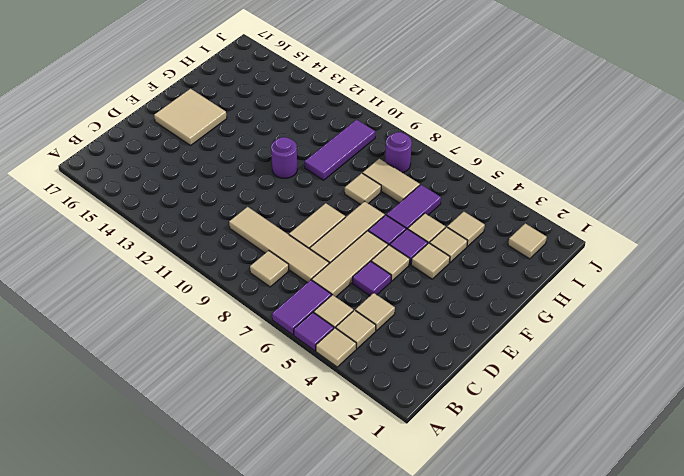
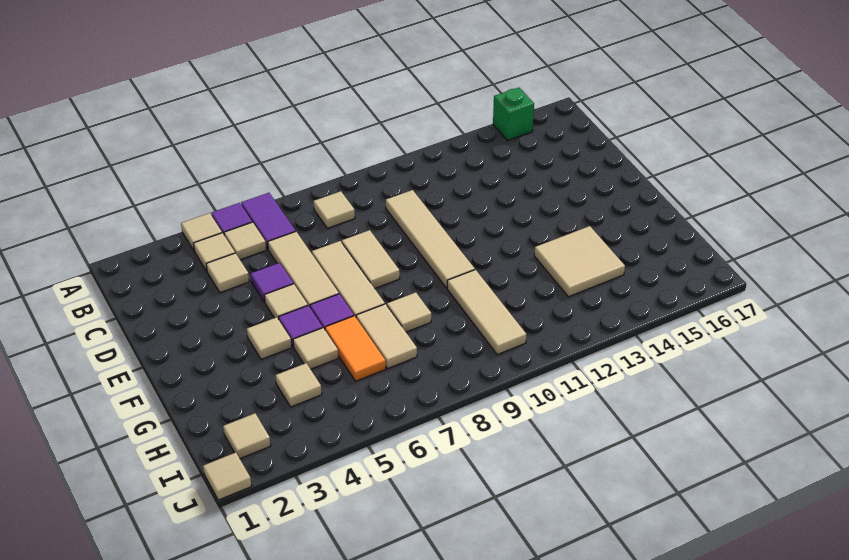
none -> green 1x1 brick [493,88,534,140]
tan 1x4 tile [229,207,329,283] -> tan 1x4 tile turned to [386,190,475,288]
tan 2x2 tile [154,89,227,145] -> tan 2x2 tile moved to [534,226,625,297]
purple 1x1 round brick [271,137,298,178] -> none
tan 1x1 tile [430,227,467,263] -> tan 1x1 tile moved to [203,453,252,500]
purple 1x2 tile [386,185,441,229] -> orange 1x2 tile [325,316,386,381]
purple 1x3 tile [304,120,375,180] -> tan 1x3 tile [447,270,526,355]
tan 1x2 tile [363,159,420,203] -> tan 1x2 tile turned to [356,304,417,369]
purple 1x1 round brick [385,132,412,173] -> none

